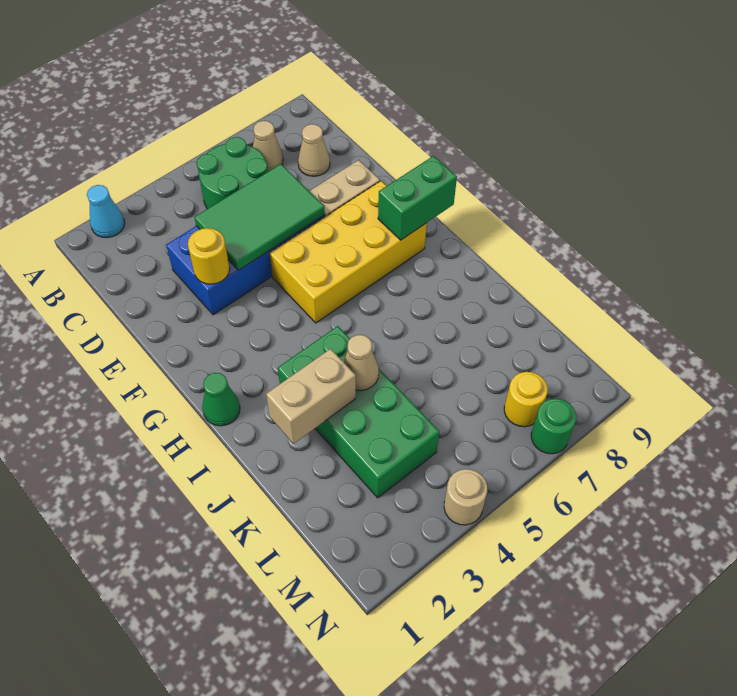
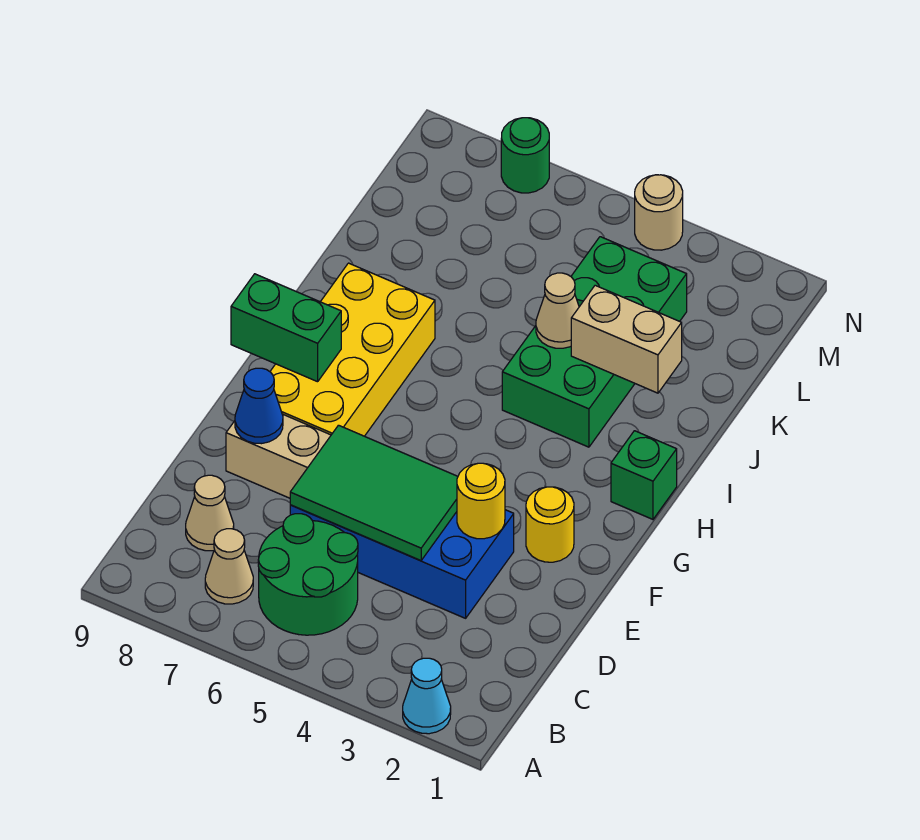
none -> blue 1x1 cone [235,368,283,444]
yellow 2x4 brick [269,181,427,323] -> yellow 2x4 brick turned to [270,263,435,436]
green 1x1 cone [202,373,240,426] -> green 1x1 brick [611,431,677,519]
yellow 1x1 round brick [504,372,548,427] -> yellow 1x1 round brick moved to [526,487,574,562]

